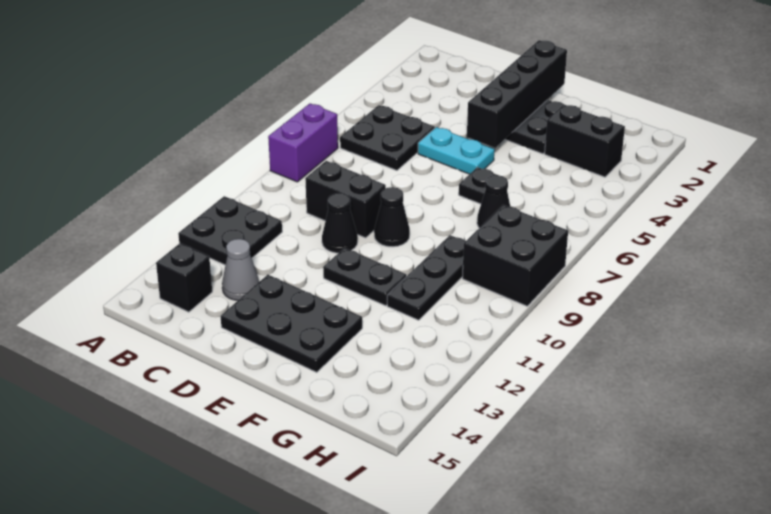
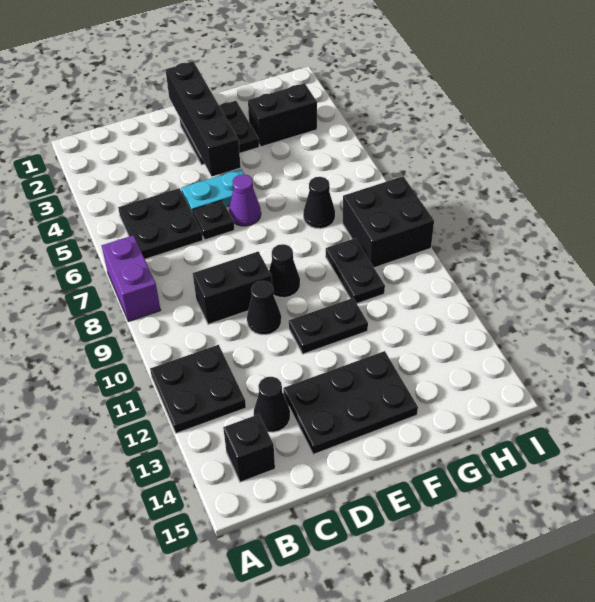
grey 1x1 cone [222,239,259,300] -> black 1x1 cone [254,377,290,432]
none -> purple 1x1 cone [229,174,261,226]
black 1x1 plate [459,167,497,204] -> black 1x1 plate moved to [193,200,234,240]
black 1x3 plate [387,235,466,320] -> black 1x2 plate [326,238,385,303]

